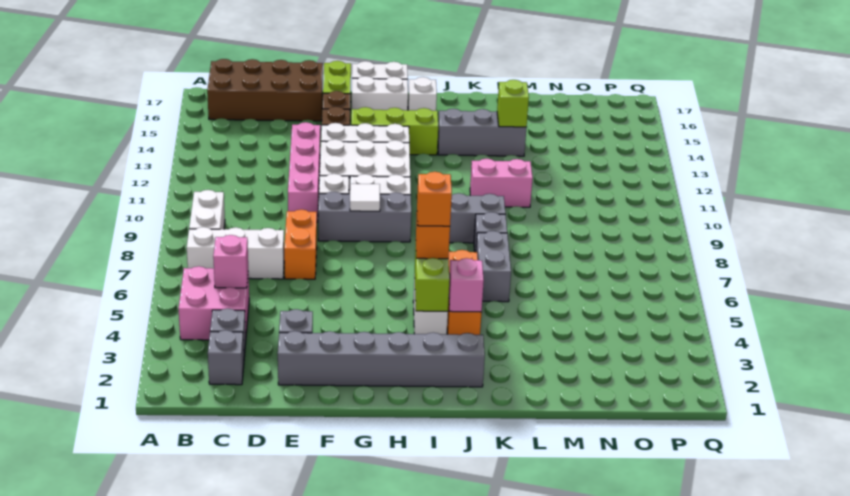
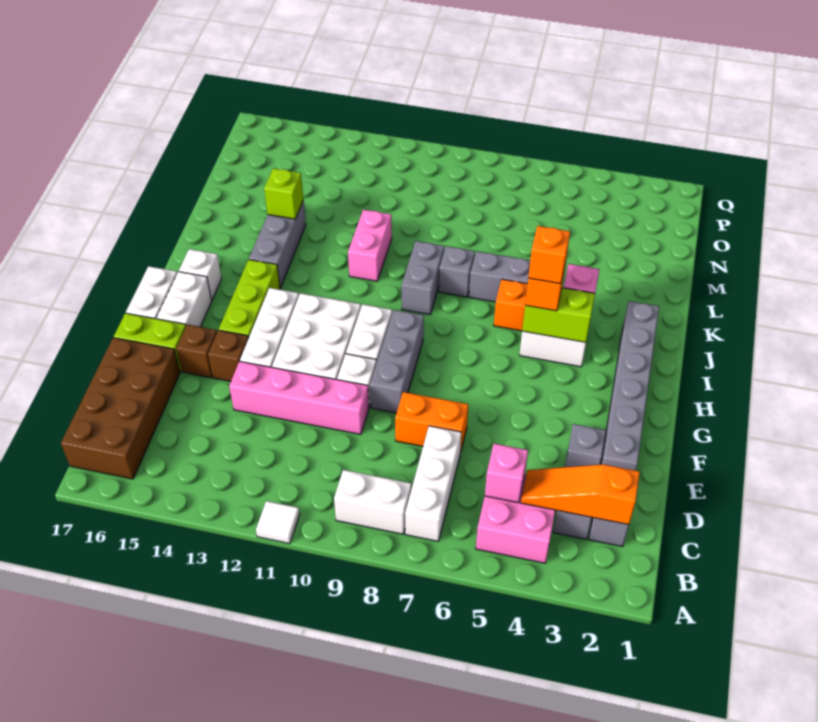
none -> orange 1x3 slope [521,464,640,525]
white 1x1 tile [350,184,380,211] -> white 1x1 tile moved to [256,501,300,544]

